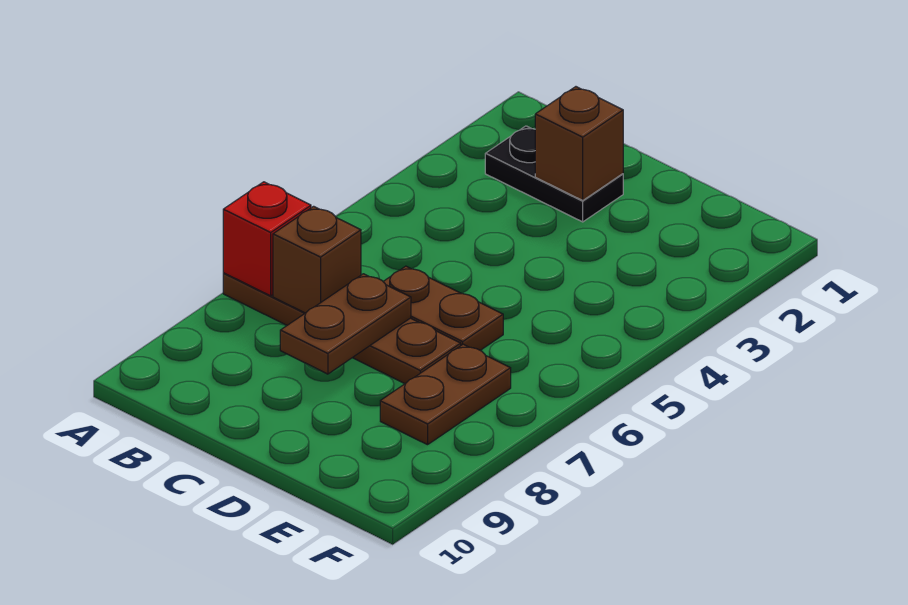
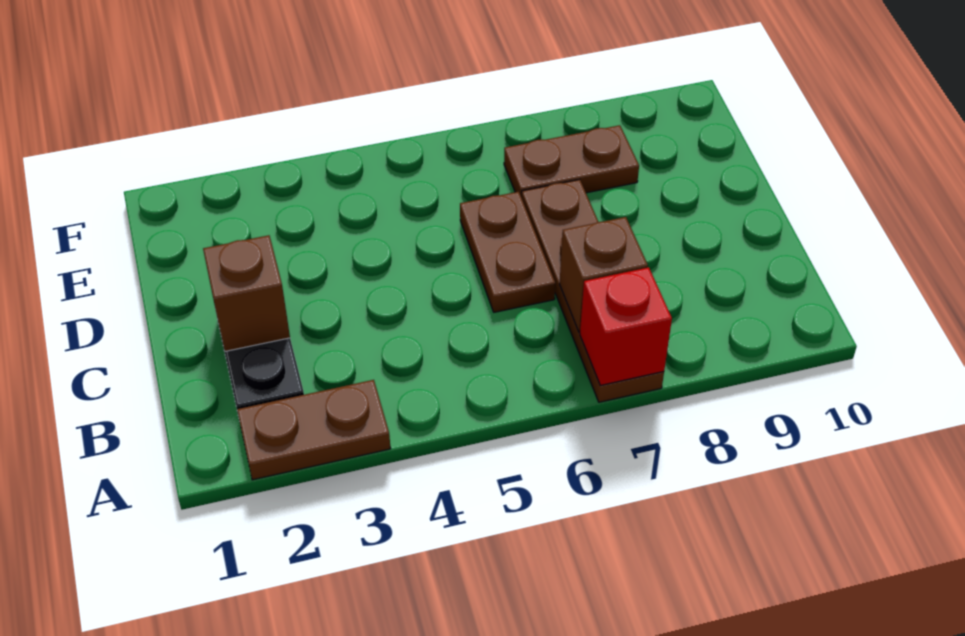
brown 1x2 plate [280,274,411,374] -> brown 1x2 plate moved to [237,380,391,480]

